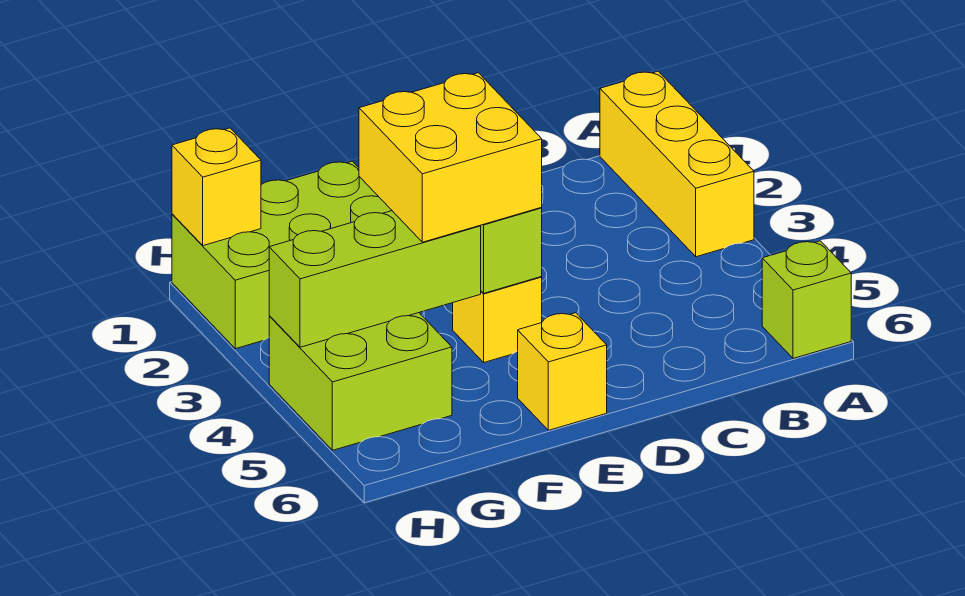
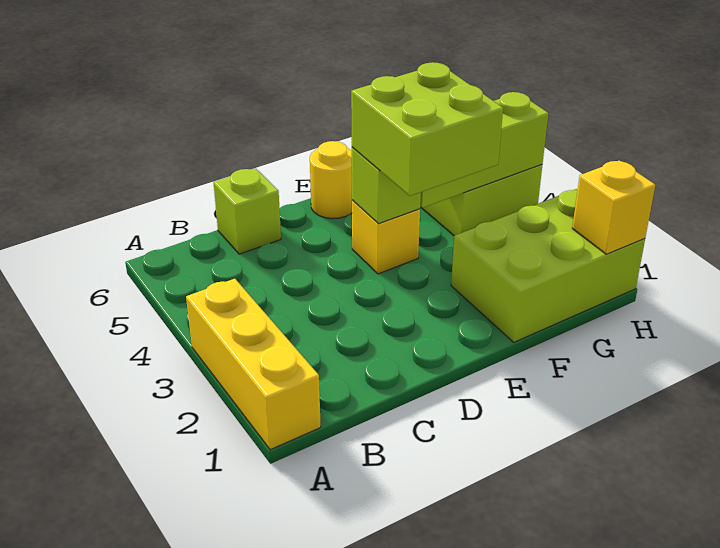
lime 1x1 brick [762,241,851,358] -> lime 1x1 brick moved to [213,168,281,254]
yellow 2x2 brick [359,73,542,242] -> lime 2x2 brick [351,62,503,196]
yellow 1x1 brick [518,313,607,430] -> yellow 1x1 round brick [310,141,352,219]

